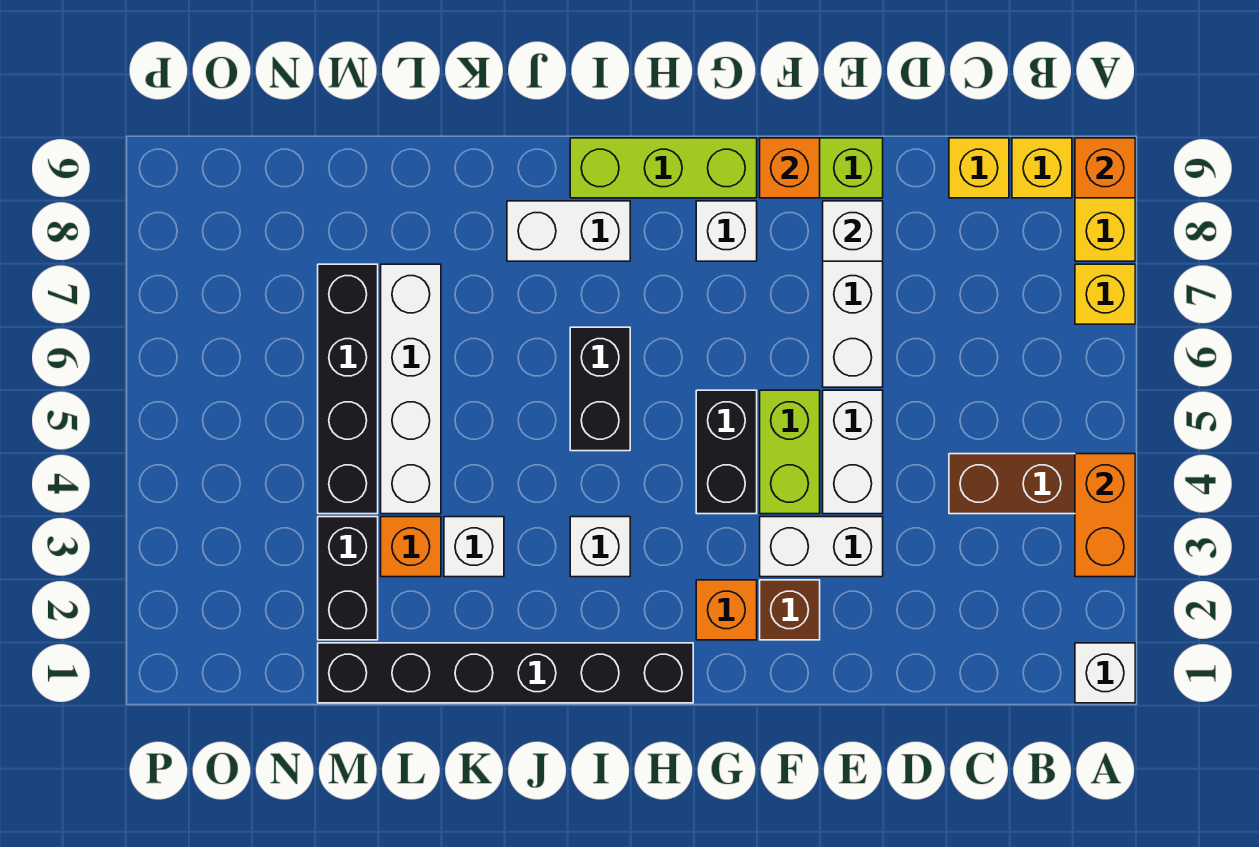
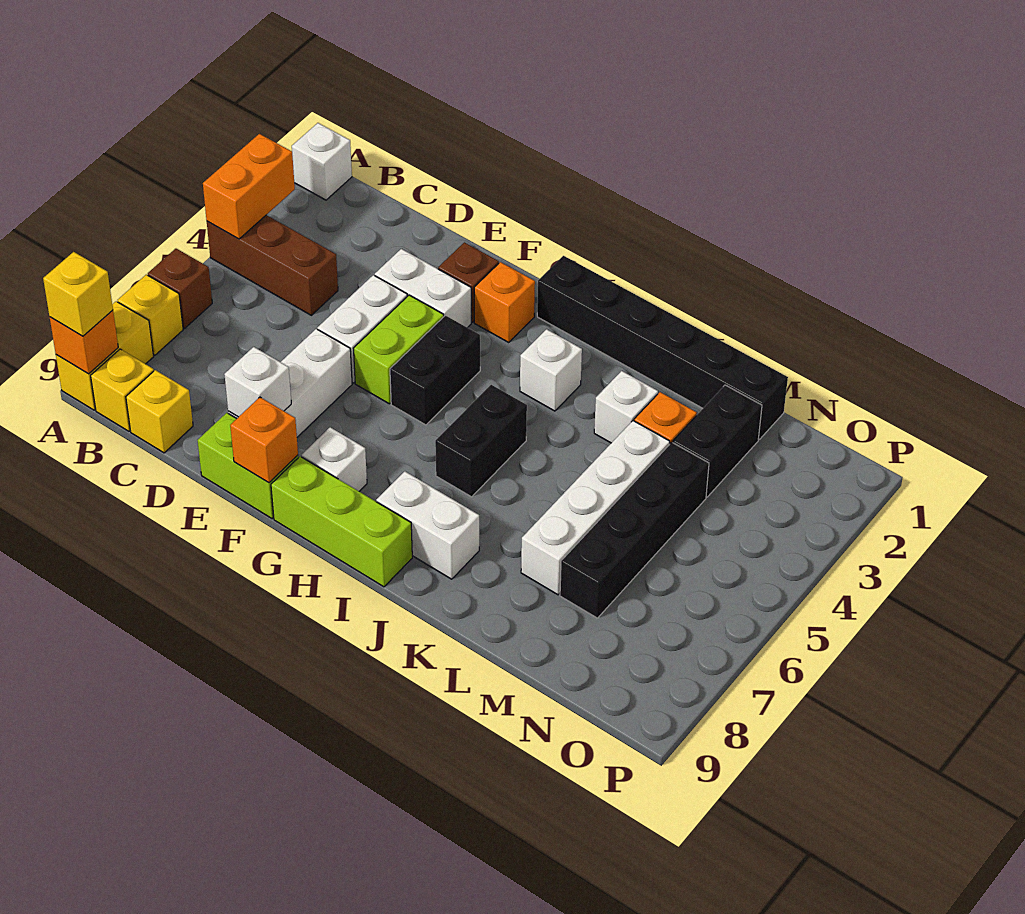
none -> brown 1x1 brick [148,249,212,328]
none -> yellow 1x1 brick [43,252,113,336]

